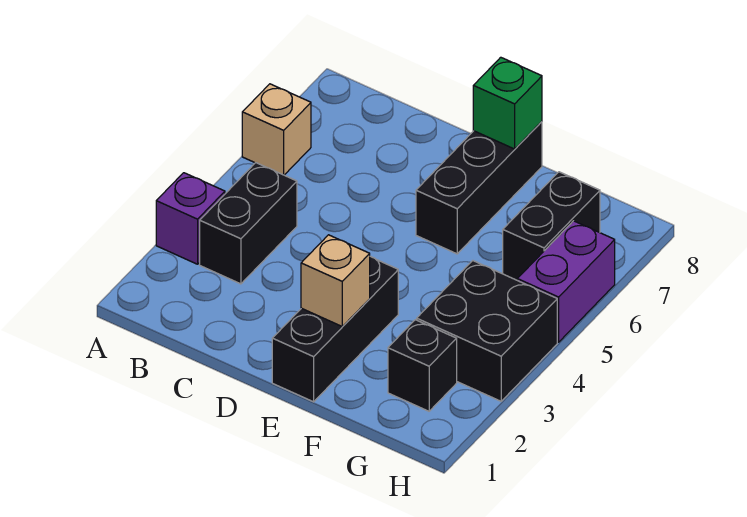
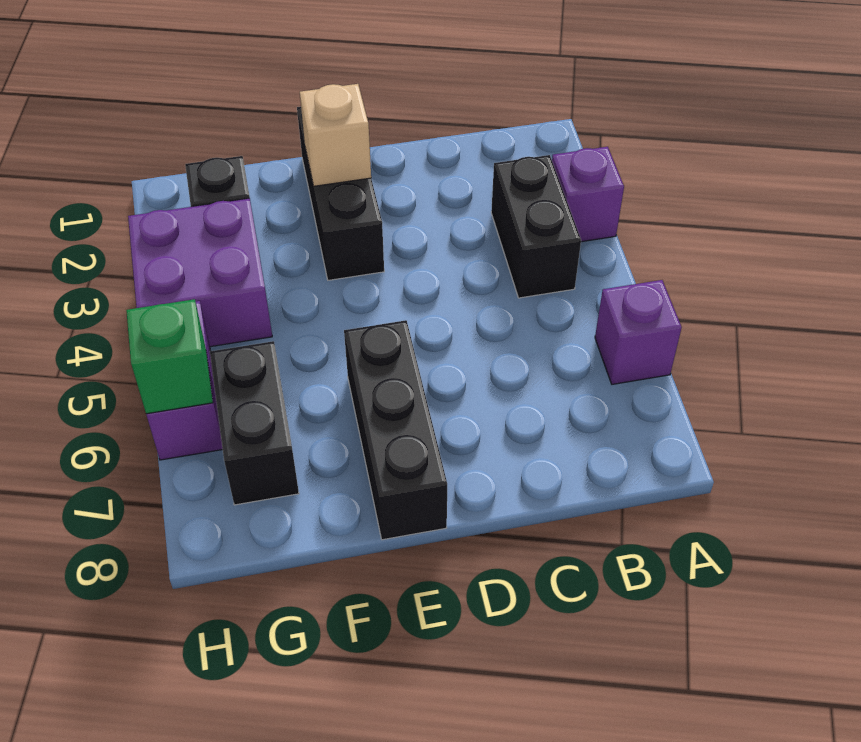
tan 1x1 brick [242,84,311,175] -> purple 1x1 brick [595,280,682,384]
green 1x1 brick [473,57,542,149] -> green 1x1 brick moved to [126,299,213,414]
black 2x2 brick [417,261,557,401] -> purple 2x2 brick [128,198,272,347]

